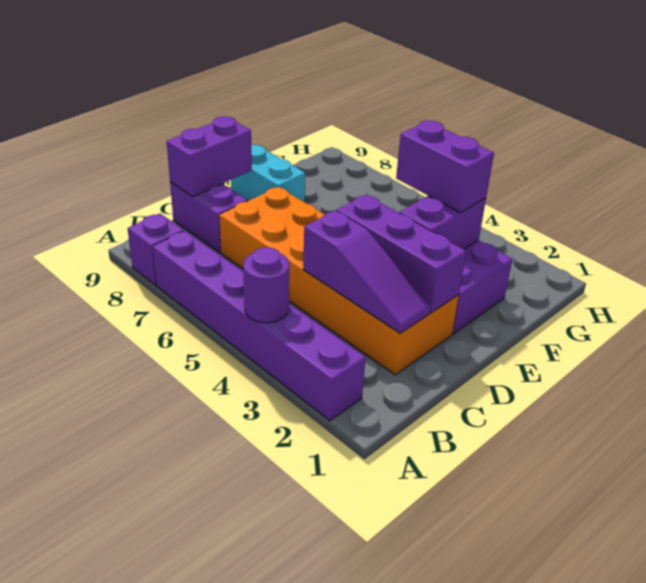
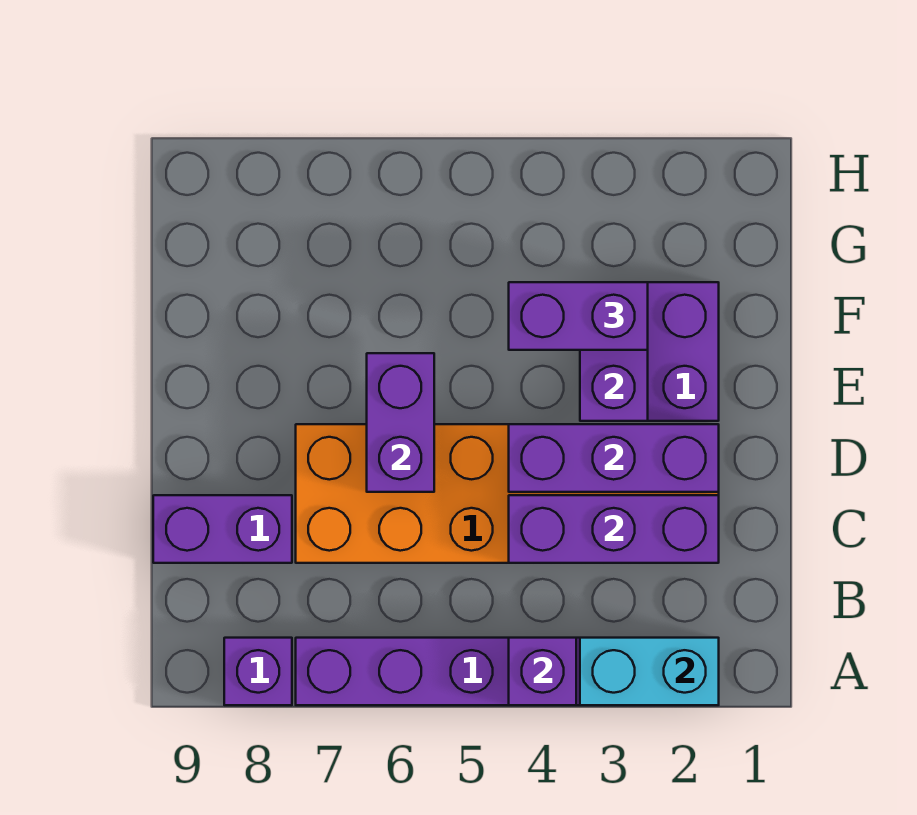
purple 1x1 round brick [243,247,289,323] -> purple 1x1 brick [509,638,576,705]
purple 1x3 slope [303,211,431,333] -> purple 1x3 brick [509,495,719,563]
purple 1x2 brick [167,116,252,197] -> purple 1x2 brick moved to [367,353,434,492]
cyan 1x2 brick [231,145,305,202] -> cyan 1x2 brick moved to [580,638,719,705]

